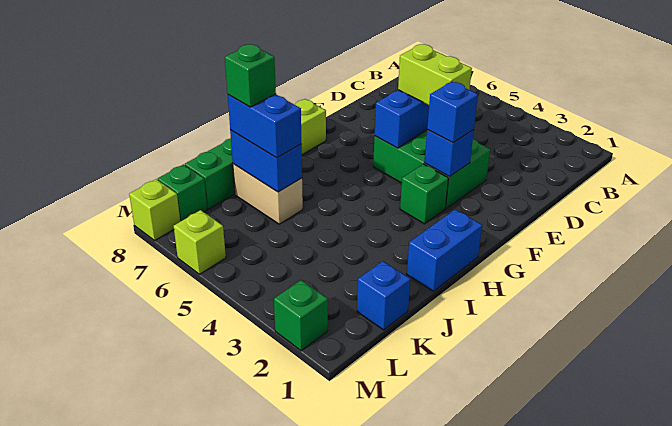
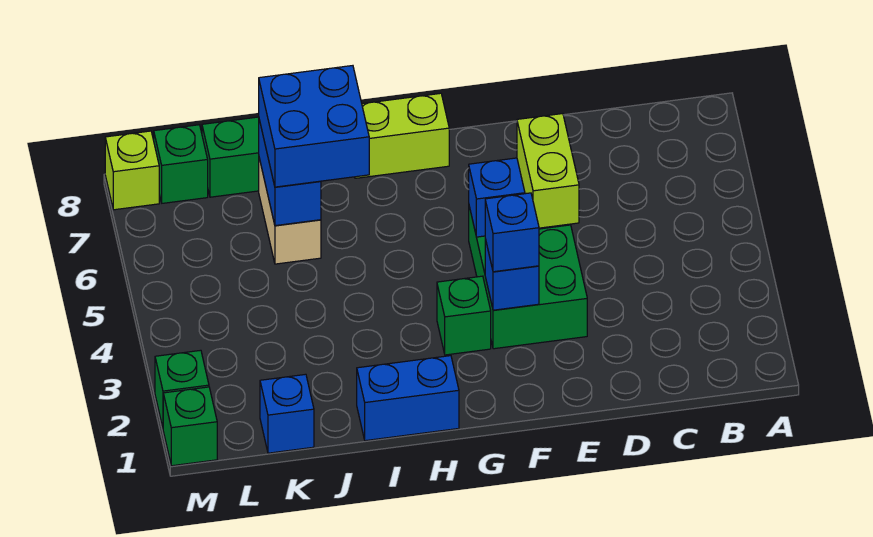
blue 1x2 brick [228,94,301,158] -> blue 2x2 brick [259,66,369,187]
green 1x1 brick [225,44,276,107] -> green 1x1 brick moved to [163,387,217,466]
lime 1x1 brick [174,210,226,274] -> none

